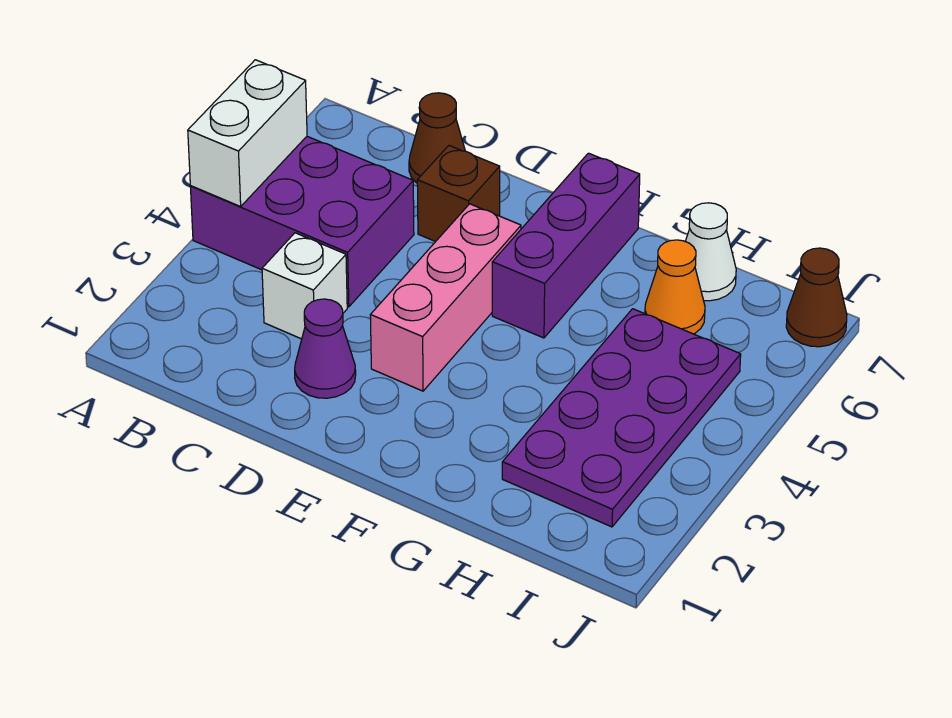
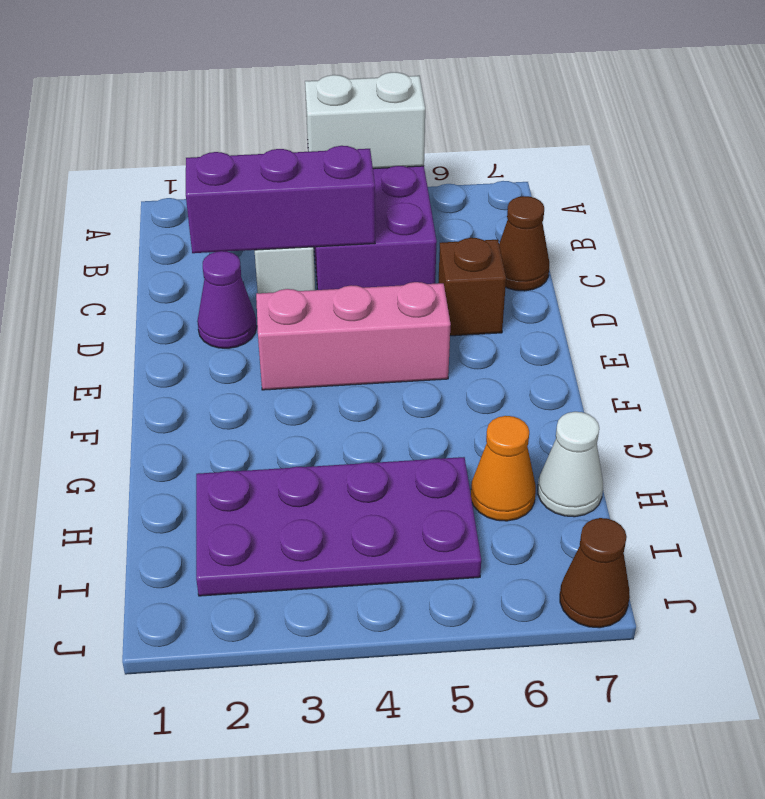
purple 1x3 brick [492,153,640,338] -> purple 1x3 brick moved to [186,146,375,253]

